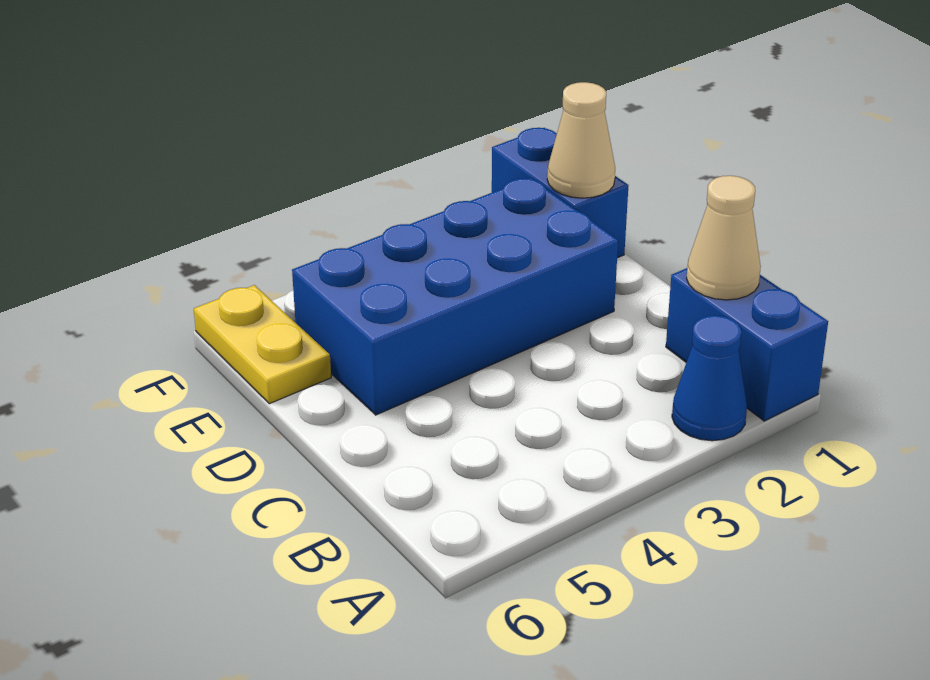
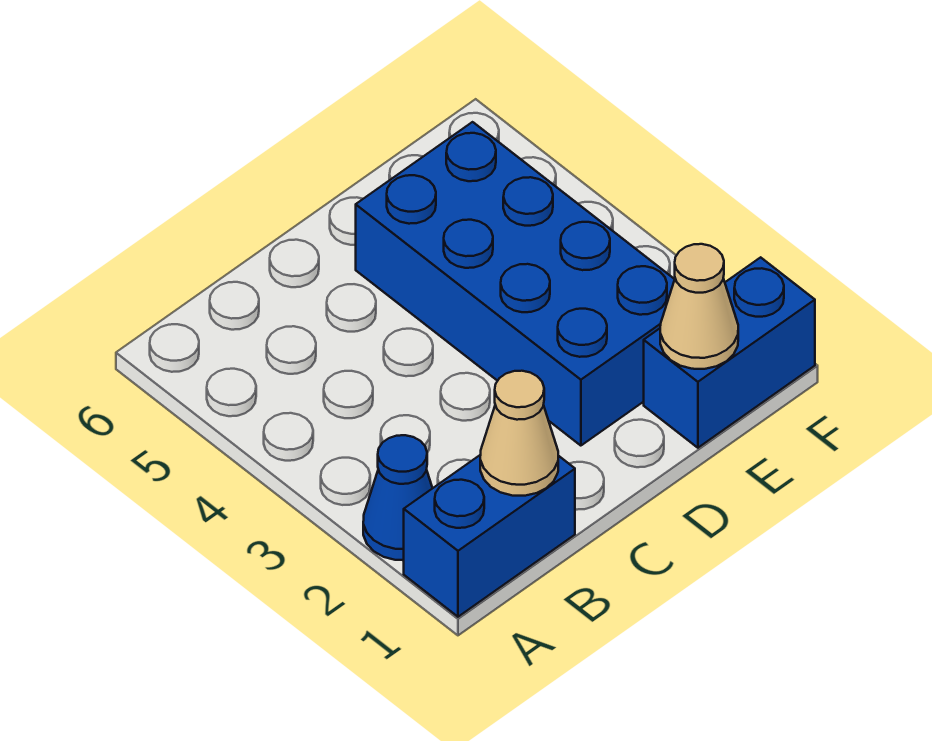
yellow 1x2 plate [194,285,331,404] -> none

